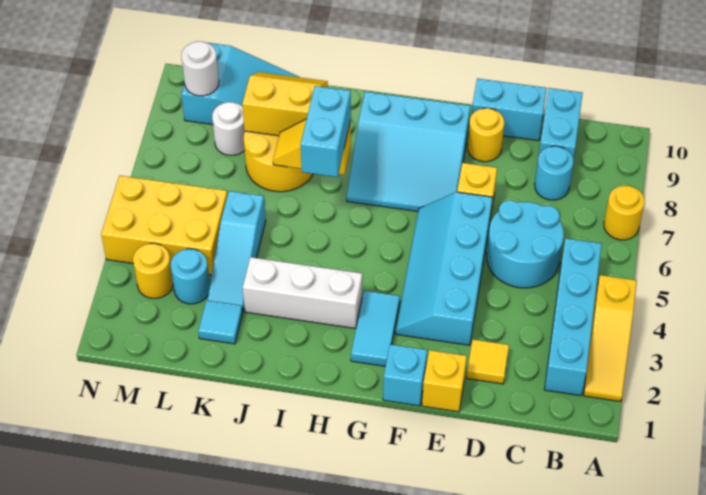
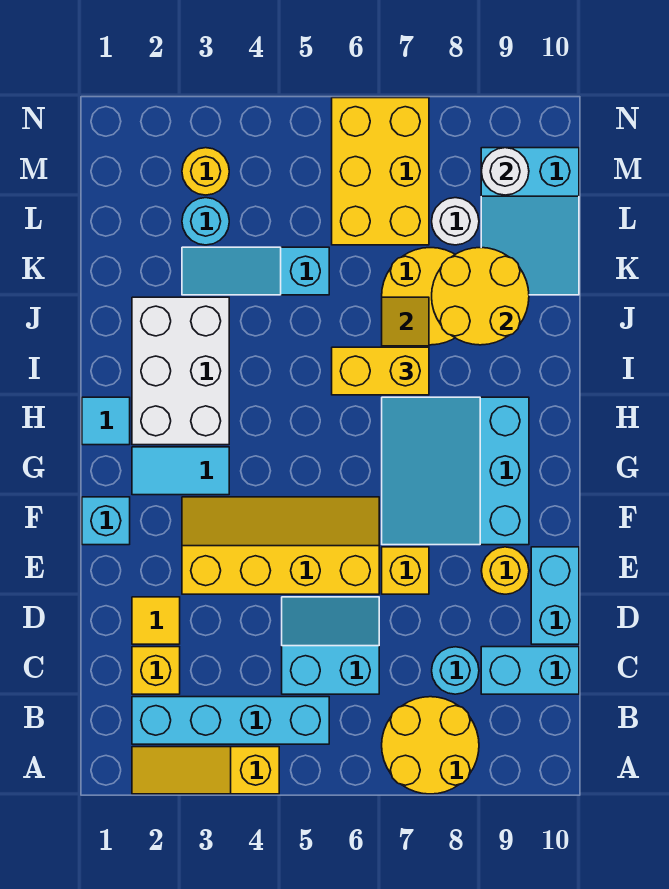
yellow 1x1 round brick [604,186,645,240] -> yellow 2x2 round brick [382,697,479,794]
cyan 2x2 round brick [487,200,564,288] -> cyan 2x2 slope [282,597,379,694]
yellow 1x1 brick [422,350,467,412] -> yellow 1x1 brick moved to [132,647,180,694]
cyan 2x4 slope [396,192,493,345] -> yellow 2x4 slope [182,497,379,594]
white 1x3 brick [243,257,362,329] -> white 2x3 brick [132,297,229,445]
cyan 1x2 brick [301,86,351,177] -> yellow 1x2 brick [332,347,429,395]
yellow 2x2 slope [242,72,328,136] -> yellow 2x2 round brick [432,248,529,345]
cyan 1x1 tile [198,300,243,344] -> cyan 1x1 tile moved to [82,397,130,445]
yellow 2x3 brick [101,176,227,275] -> yellow 2x3 brick moved to [332,98,429,245]

